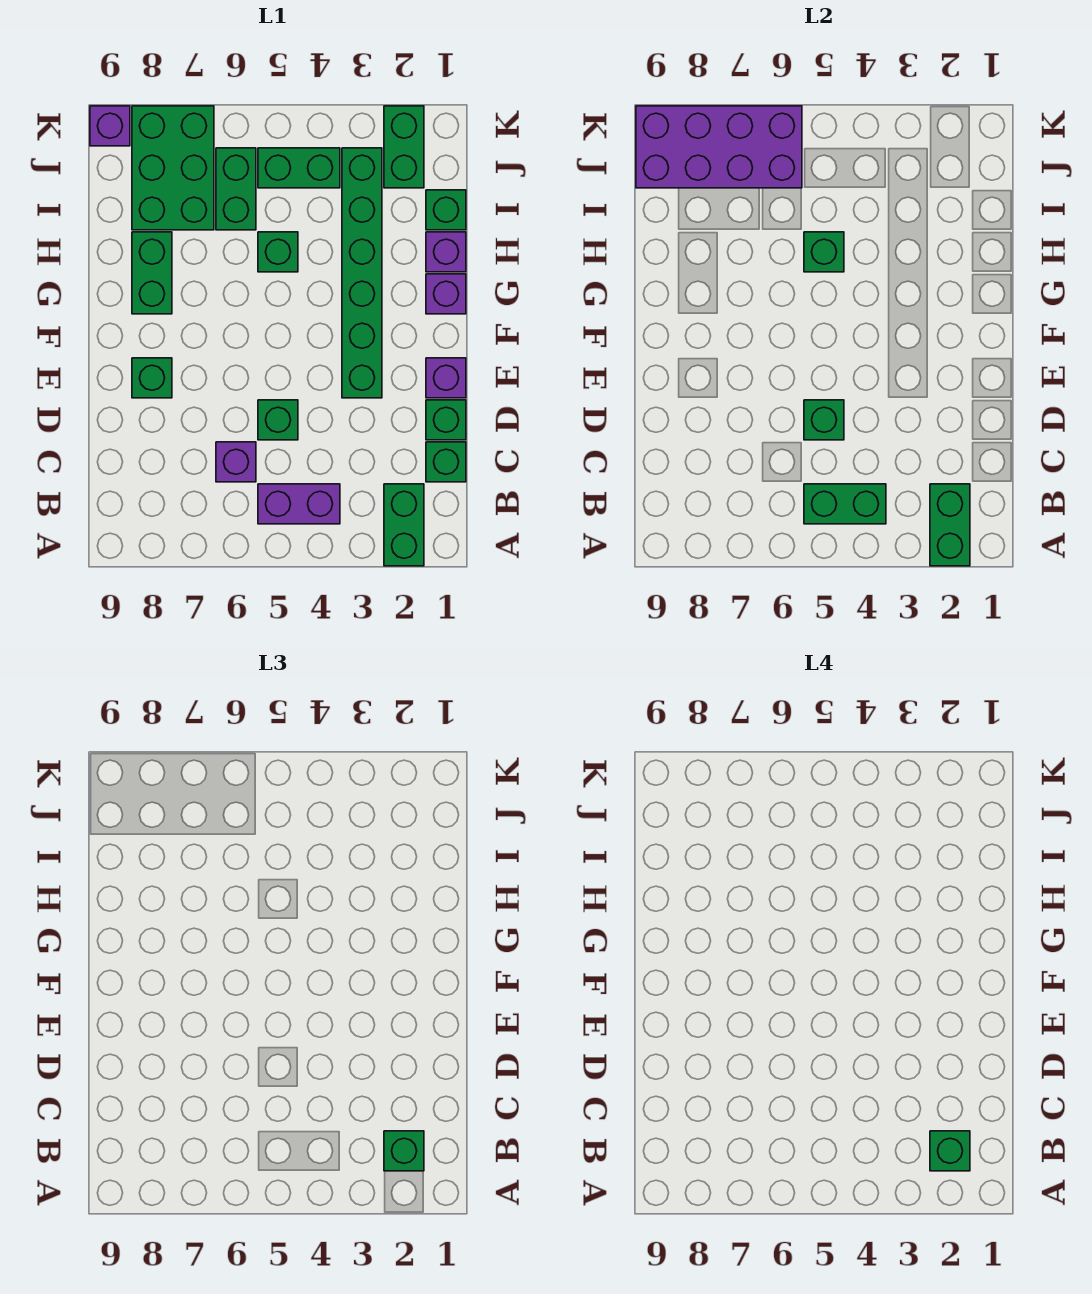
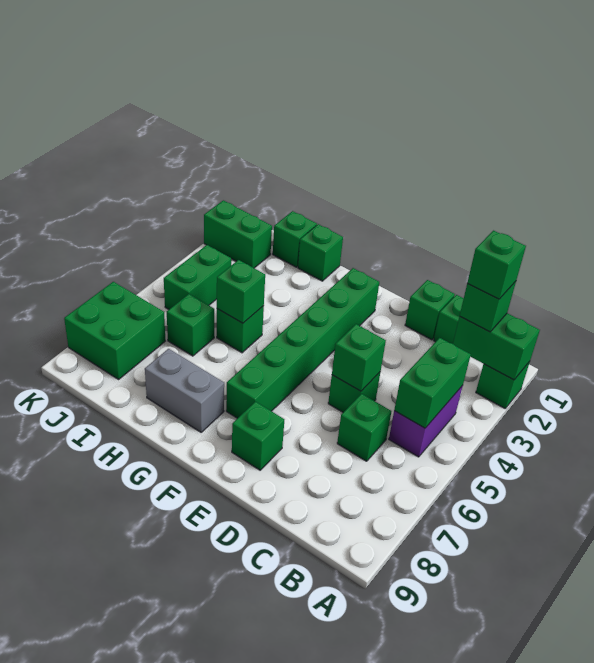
green 1x2 brick [384,484,424,566] -> green 1x1 brick [476,361,530,408]
purple 1x1 brick [216,442,256,482] -> green 1x1 brick [337,394,391,461]
purple 1x1 brick [426,358,466,398] -> none
green 1x6 brick [342,148,382,398] -> green 1x6 brick turned to [226,268,379,418]
purple 1x1 brick [426,274,466,314] -> none
green 1x2 brick [132,232,172,314] -> grey 1x2 brick [145,349,224,432]
purple 1x1 brick [426,232,466,272] -> green 1x1 brick [298,224,343,281]
green 1x2 brick [216,148,256,230] -> green 1x1 brick [167,294,214,356]
green 2x3 brick [132,106,214,230] -> green 2x2 brick [64,282,165,379]
purple 2x4 brick [636,106,802,188] -> none
purple 1x1 brick [90,106,130,146] -> none

